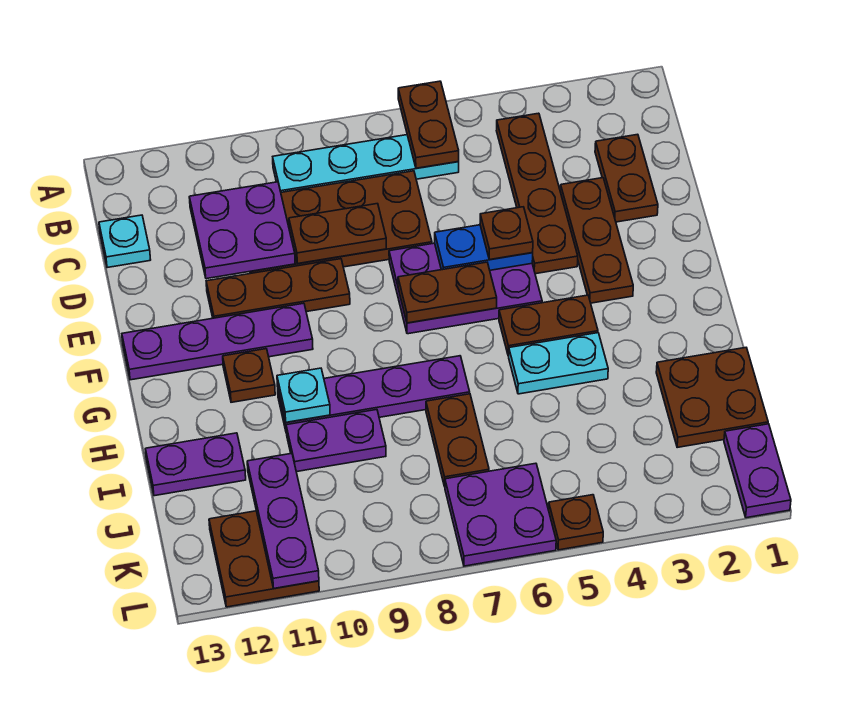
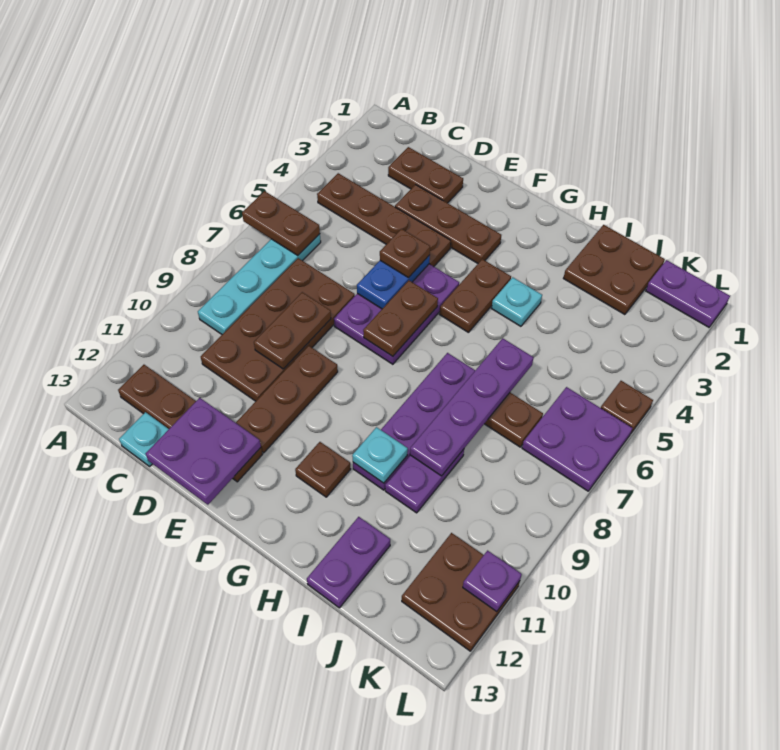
none -> brown 1x4 plate [118,365,263,482]
purple 2x2 plate [189,182,295,279] -> purple 2x2 plate moved to [145,398,261,505]
purple 1x4 plate [122,303,313,380] -> purple 1x4 plate moved to [410,338,534,476]
cyan 1x2 plate [509,333,608,394] -> cyan 1x1 plate [492,277,542,326]
purple 1x3 plate [247,453,319,588] -> purple 1x1 plate [463,551,522,612]

